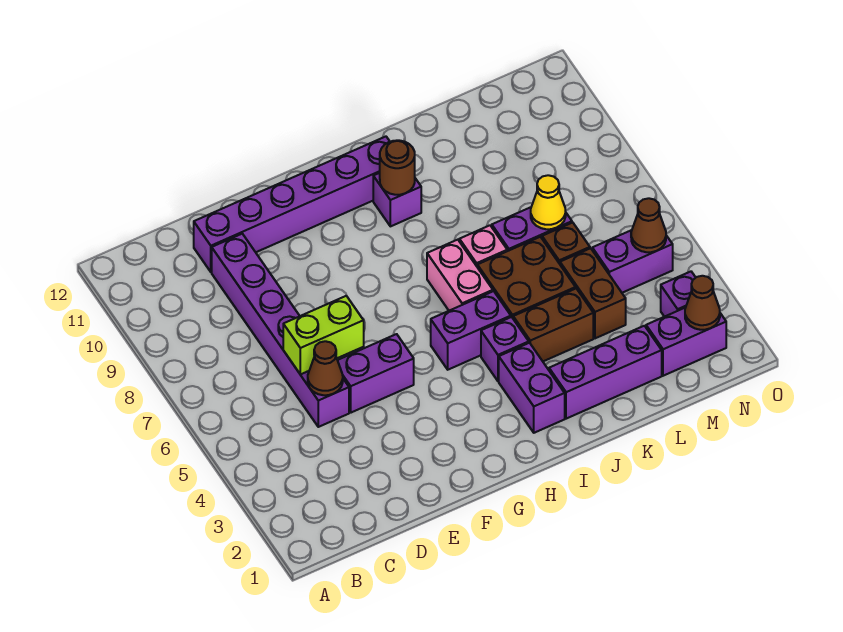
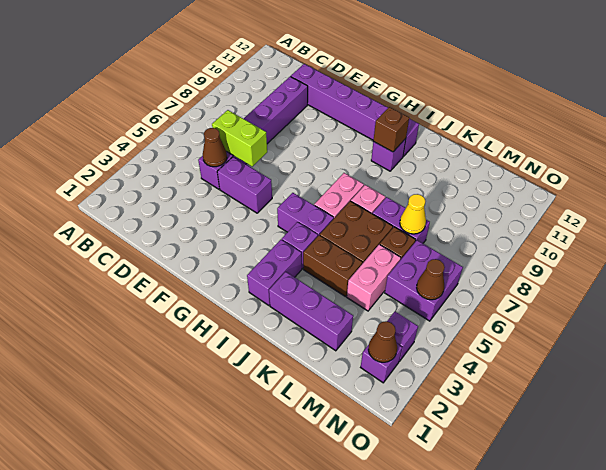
brown 1x1 round brick [380,140,415,195] -> brown 1x1 brick [373,107,409,152]
brown 1x2 brick [560,248,626,338] -> pink 1x2 brick [347,244,401,311]
purple 1x2 brick [646,307,726,376] -> purple 1x1 brick [361,344,402,383]
purple 1x2 brick [592,230,673,293] -> purple 2x2 brick [385,240,463,321]

